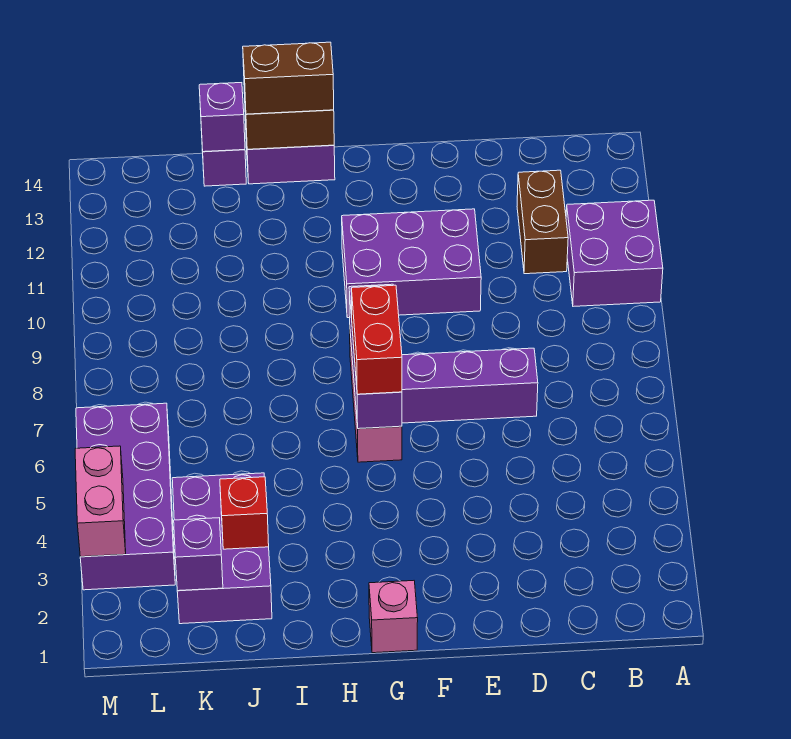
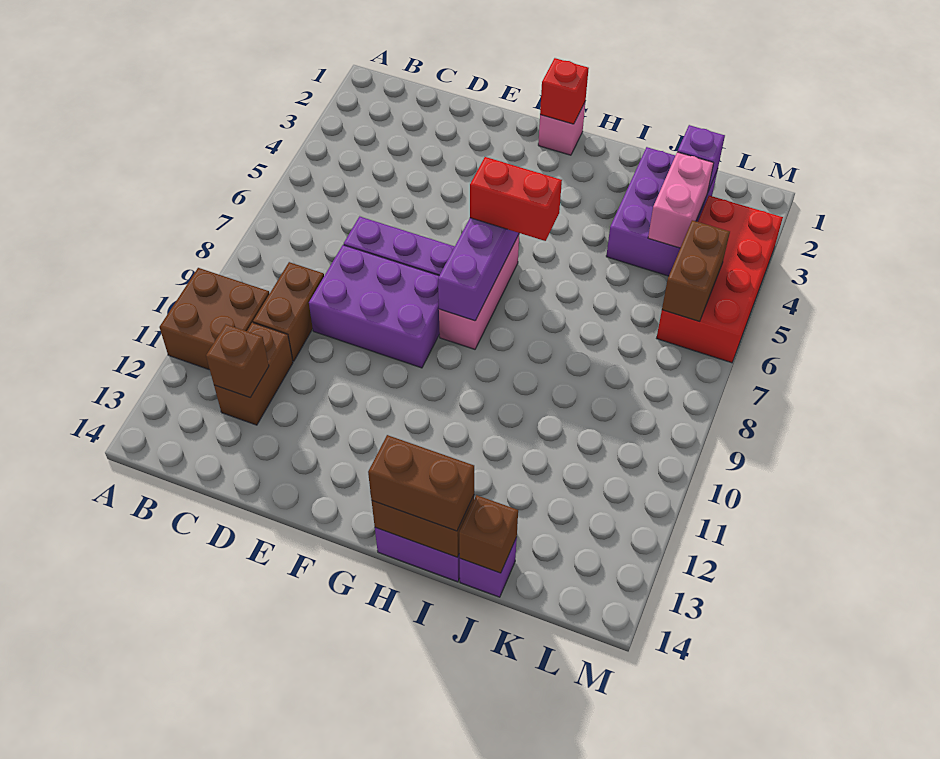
purple 2x2 brick [566,200,663,306] -> brown 2x2 brick [159,268,270,370]
none -> brown 1x2 brick [253,262,324,361]
none -> brown 1x1 brick [206,324,269,397]
purple 2x3 brick [342,209,481,318] -> purple 2x3 brick moved to [309,245,440,368]
red 1x2 brick [351,285,402,394] -> red 1x2 brick turned to [470,157,562,241]
red 1x1 brick [220,477,269,549] -> red 1x1 brick moved to [540,58,589,124]
purple 1x1 brick [199,83,245,152] -> brown 1x1 brick [459,495,518,573]
purple 2x4 brick [76,403,175,590] -> red 2x4 brick [657,196,783,363]
none -> brown 1x2 brick [662,220,730,321]
pink 1x2 brick [75,446,126,557] -> pink 1x2 brick moved to [648,152,714,248]

